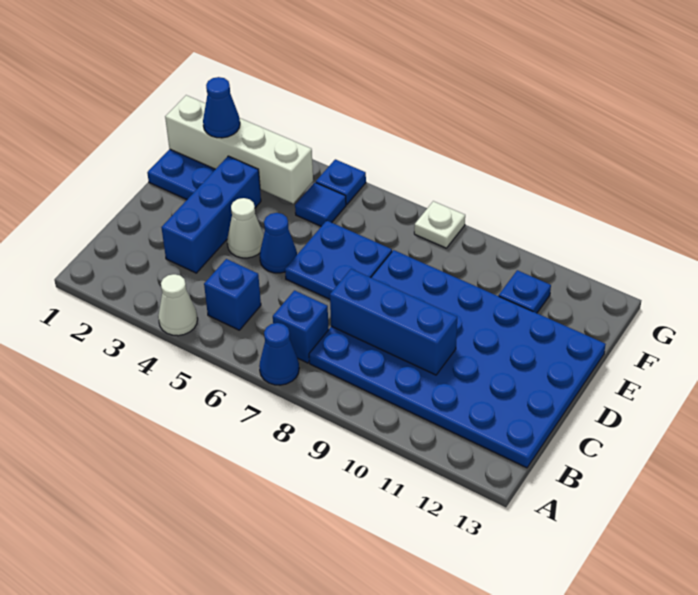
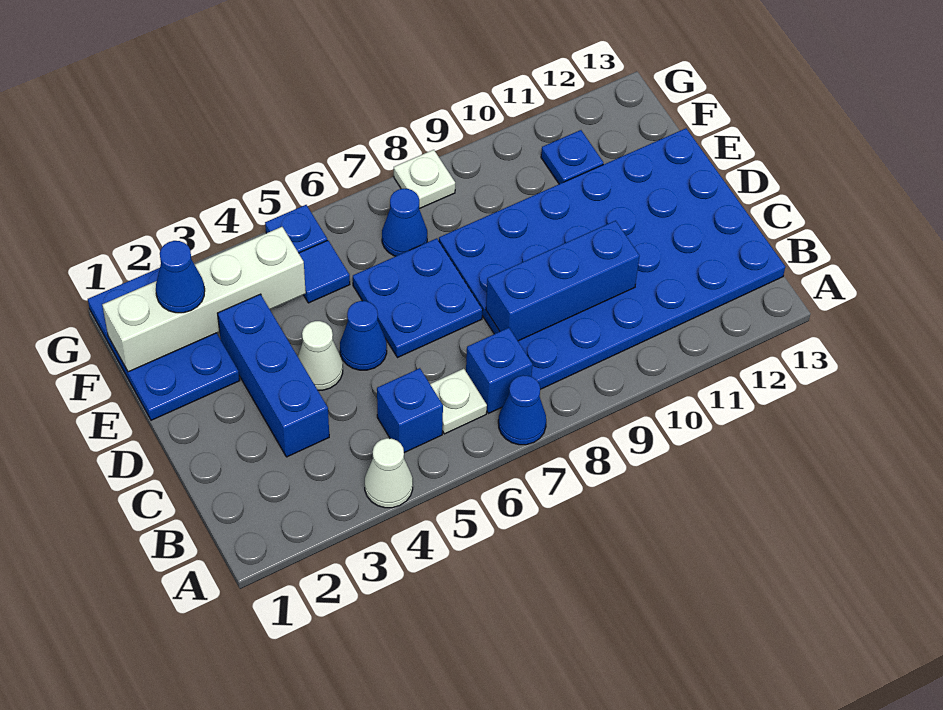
none -> white 1x1 plate [430,369,487,434]
none -> blue 1x1 cone [382,189,427,256]

